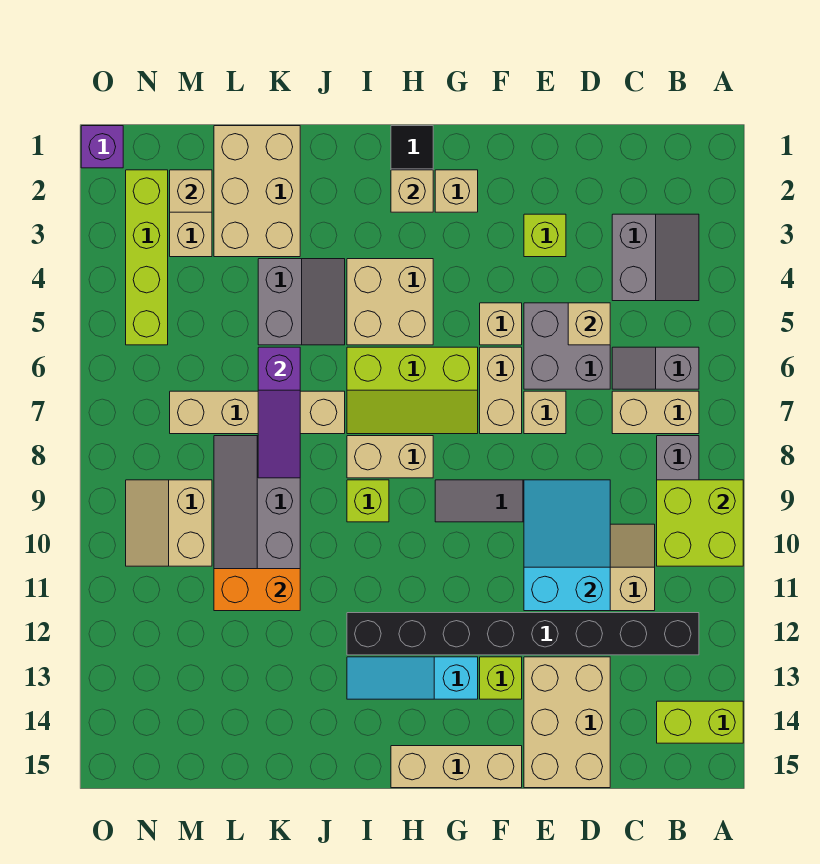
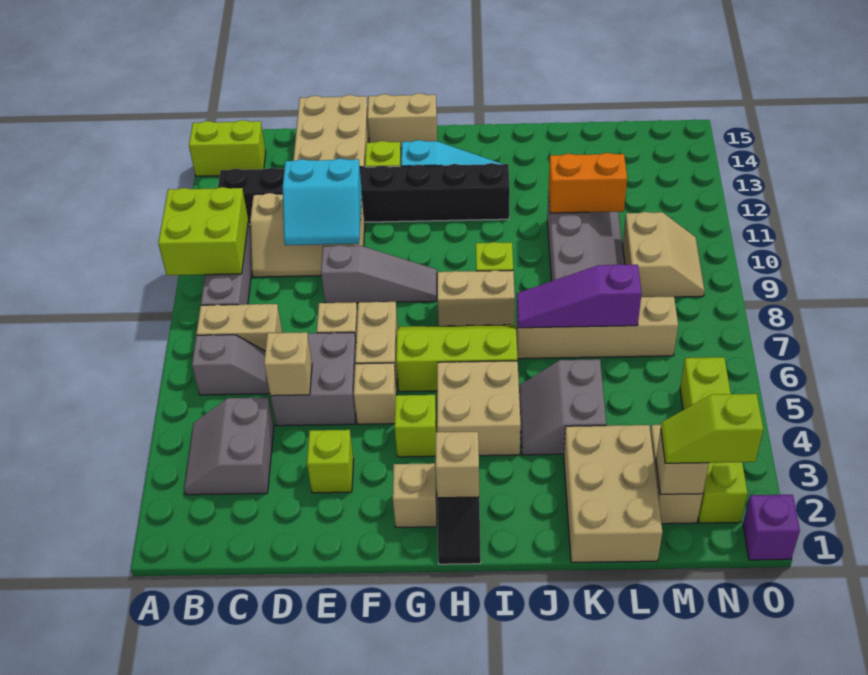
cyan 2x3 slope [524,480,610,611] -> cyan 2x2 slope [283,158,362,245]
tan 1x3 brick [391,746,522,788] -> tan 1x2 brick [367,93,437,148]
none -> lime 1x1 brick [395,395,437,457]
purple 1x3 slope [258,347,300,478] -> purple 1x3 slope turned to [517,264,642,328]
none -> lime 1x2 slope [661,394,763,463]

